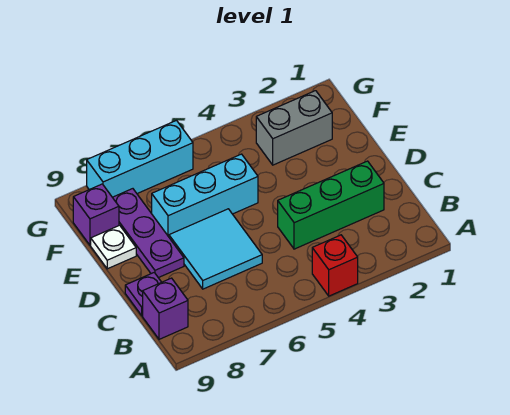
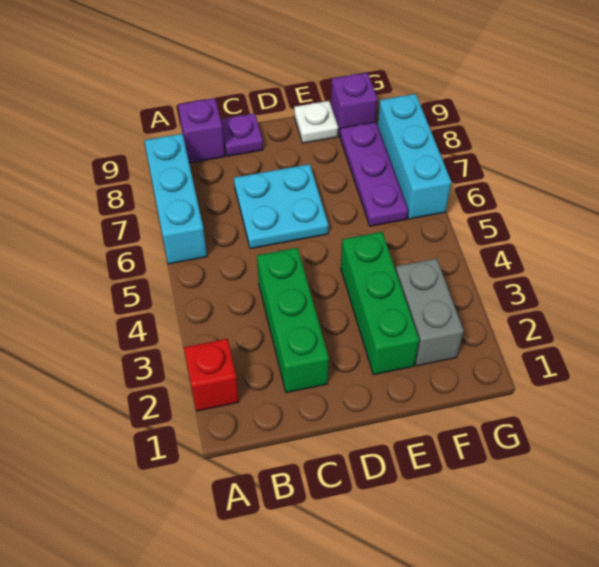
red 1x1 brick [312,235,358,296] -> red 1x1 brick moved to [184,339,239,411]
cyan 2x2 tile [169,209,262,289] -> cyan 2x2 plate [234,164,329,249]
purple 1x3 plate [112,189,184,278] -> purple 1x3 plate turned to [340,122,408,226]
none -> green 1x3 brick [341,232,419,375]
cyan 1x3 brick [152,154,258,237] -> cyan 1x3 brick moved to [144,134,207,264]

